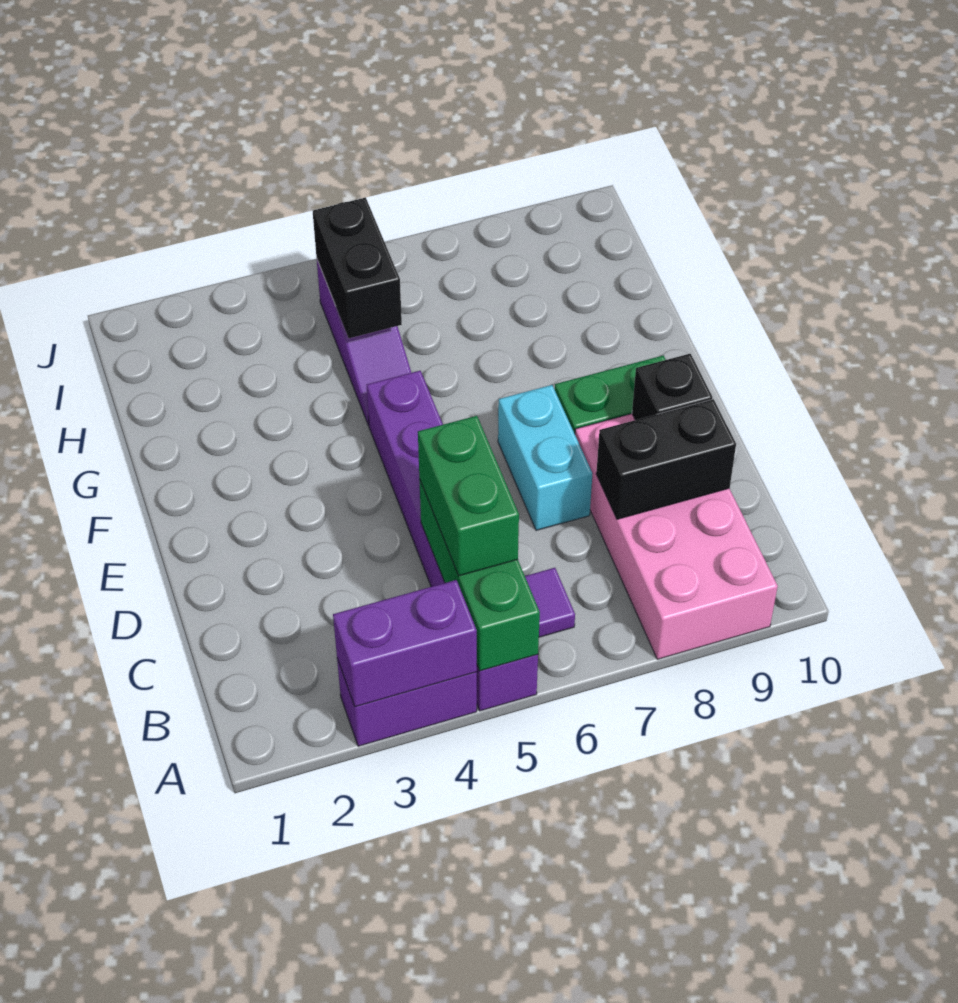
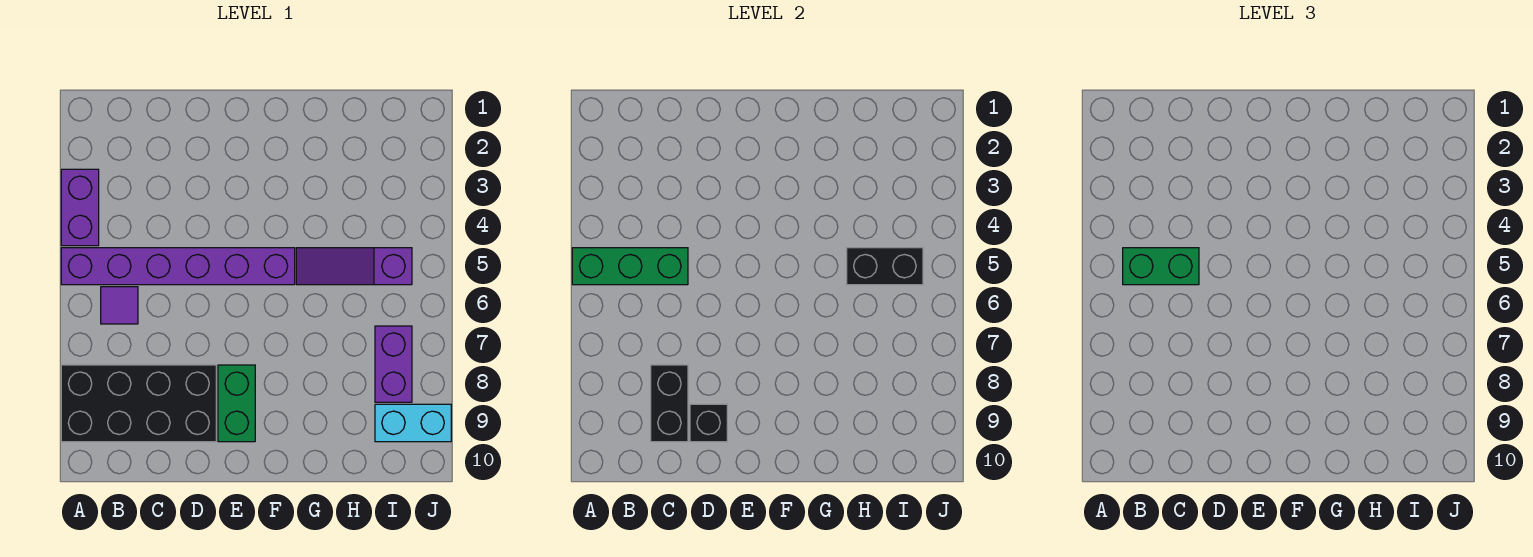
purple 1x2 brick [333,580,477,707] -> purple 1x2 brick moved to [375,326,412,402]
pink 2x4 brick [575,414,778,659] -> black 2x4 brick [61,365,216,442]
cyan 1x2 brick [498,385,593,530] -> cyan 1x2 brick moved to [375,404,451,442]

